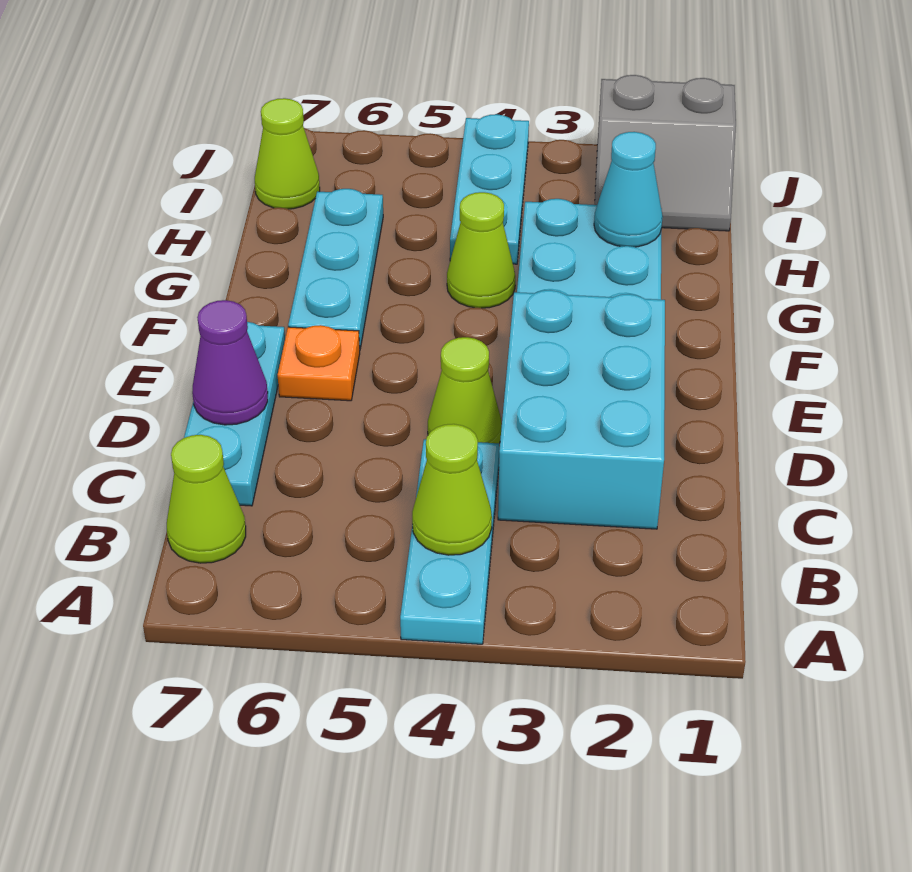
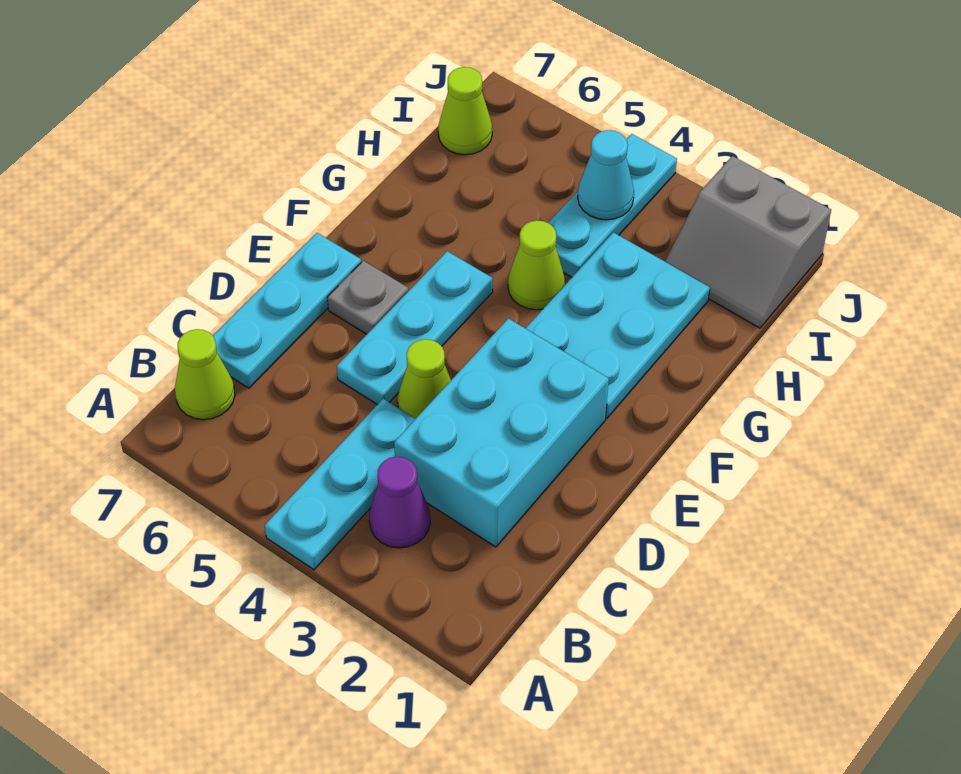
lime 1x1 cone [412,424,492,555] -> none
purple 1x1 cone [192,300,268,425] -> purple 1x1 cone moved to [369,457,430,548]
orange 1x1 plate [278,325,360,401] -> grey 1x1 plate [327,261,408,334]
cyan 1x3 plate [288,189,383,349] -> cyan 1x3 plate moved to [337,251,493,405]
cyan 1x1 cone [594,132,663,247] -> cyan 1x1 cone moved to [578,130,634,220]

